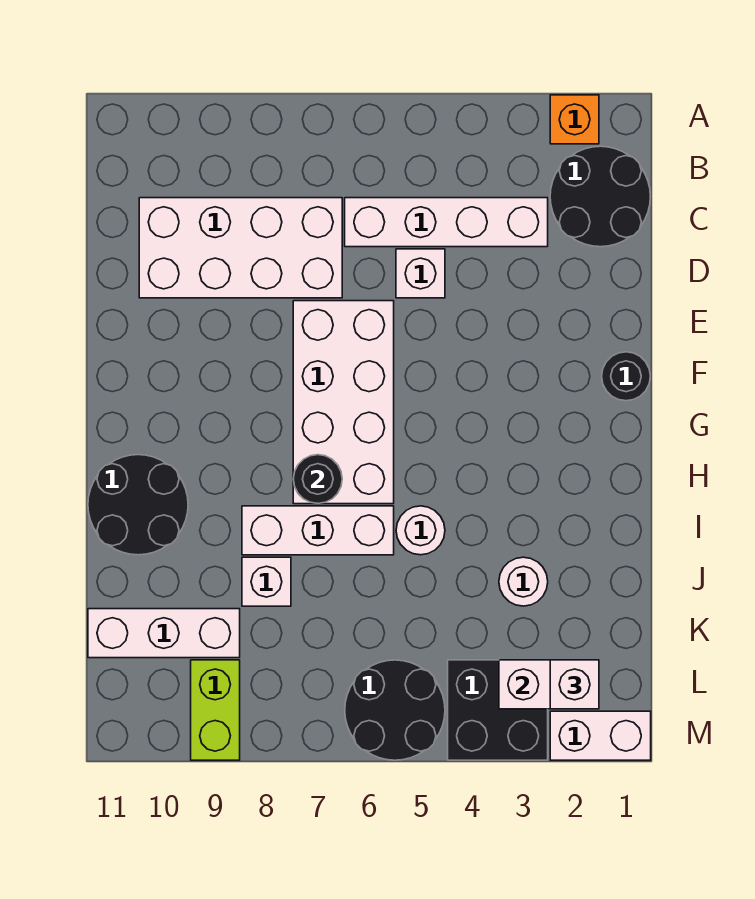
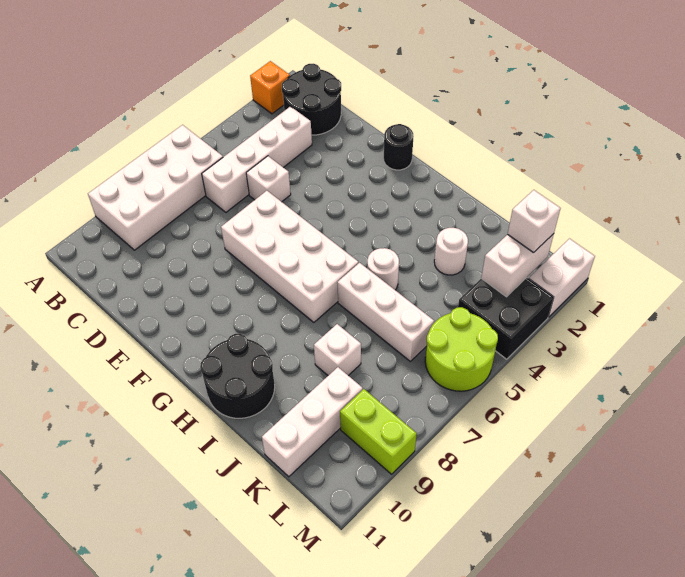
white 2x4 brick [139,198,342,298] -> white 2x4 brick moved to [88,125,223,250]
black 1x1 round brick [293,455,342,503] -> none
white 1x3 brick [242,506,394,555] -> white 1x3 brick turned to [337,263,434,361]
black 2x2 round brick [345,660,445,760] -> lime 2x2 round brick [425,307,498,391]

